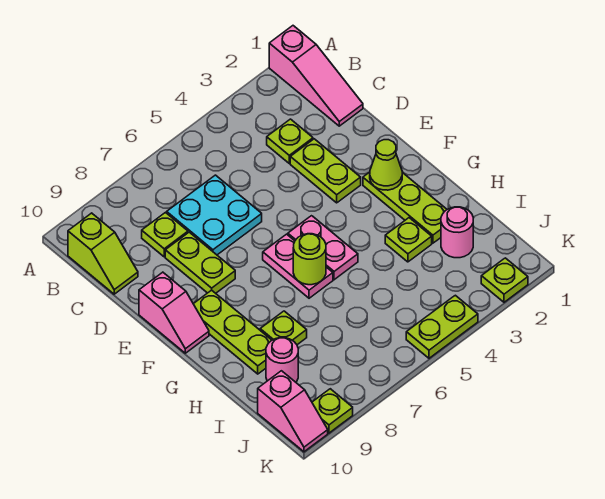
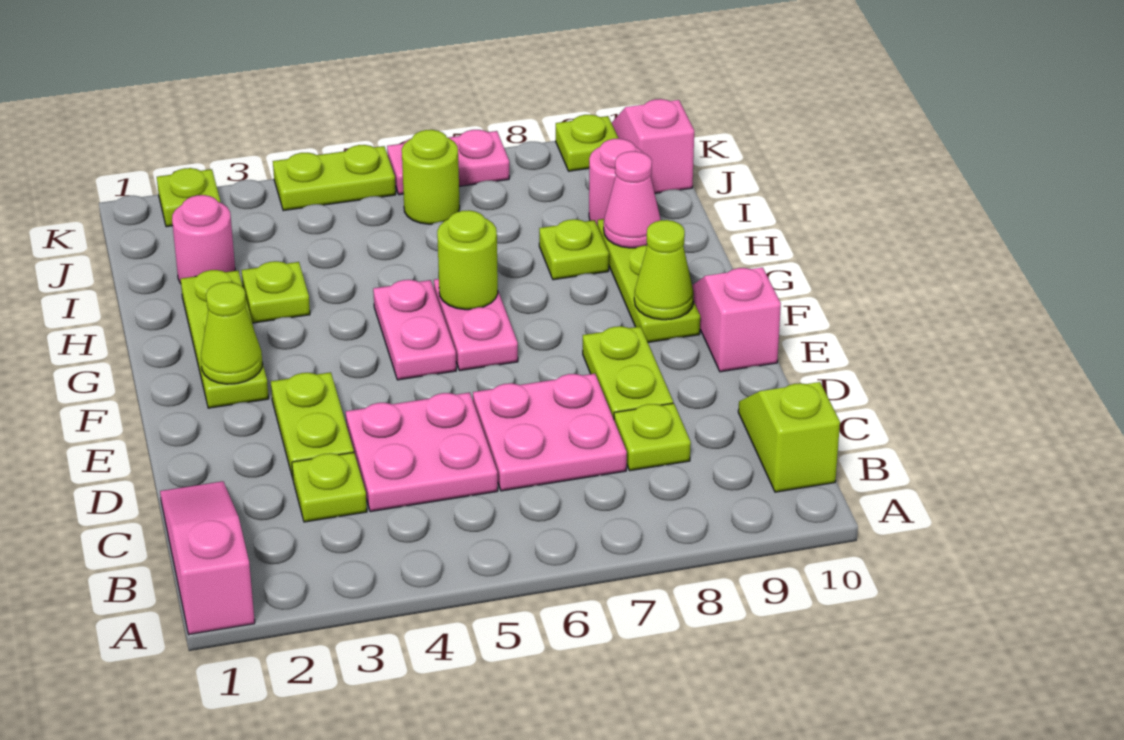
none -> pink 2x2 plate [346,392,498,512]
cyan 2x2 plate [167,175,262,255] -> pink 2x2 plate [473,374,627,491]
none -> lime 1x1 cone [634,220,694,320]
none -> pink 1x1 cone [604,151,661,248]
none -> lime 1x1 round brick [402,130,460,224]
none -> pink 1x2 plate [387,130,509,195]

